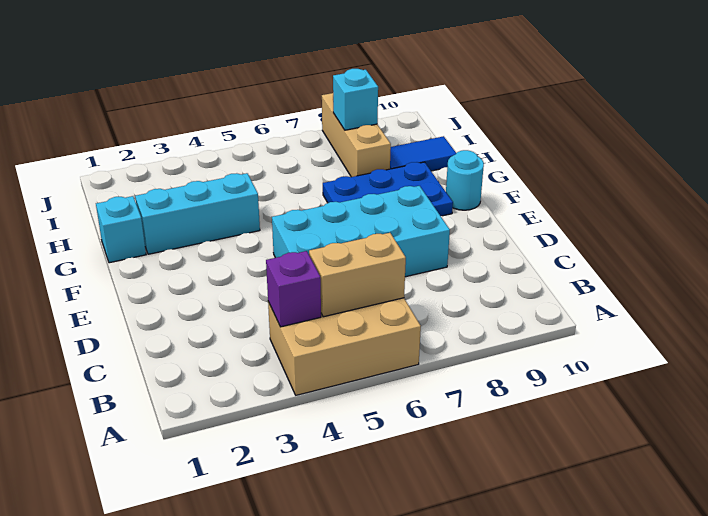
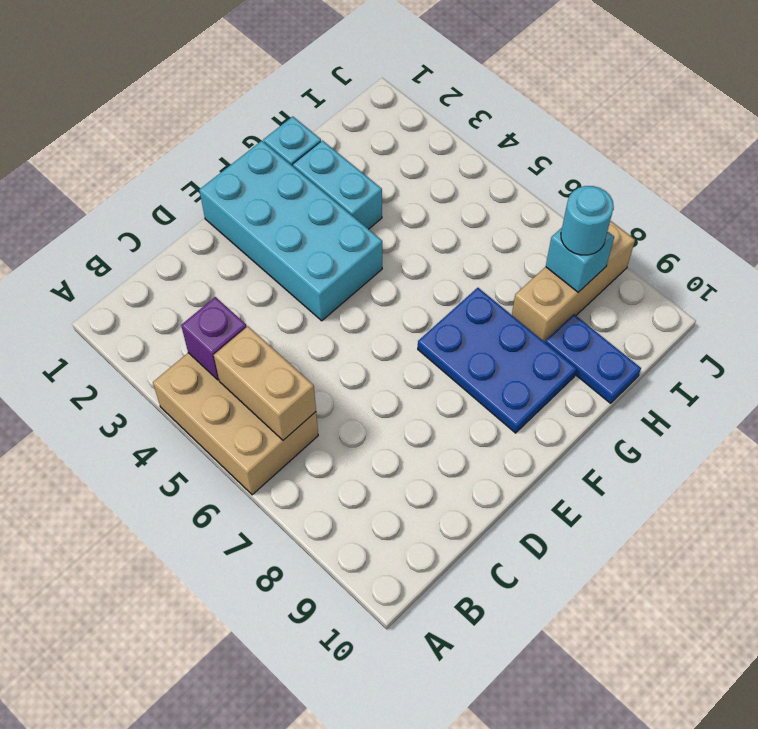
cyan 2x4 brick [272,186,450,277] -> cyan 2x4 brick moved to [199,141,382,321]
cyan 1x1 round brick [446,150,484,210] -> cyan 1x1 round brick moved to [561,186,614,255]
cyan 1x3 brick [135,173,260,254] -> cyan 1x2 brick [293,141,382,229]
blue 1x2 tile [390,136,456,171] -> blue 1x2 plate [545,314,641,403]

